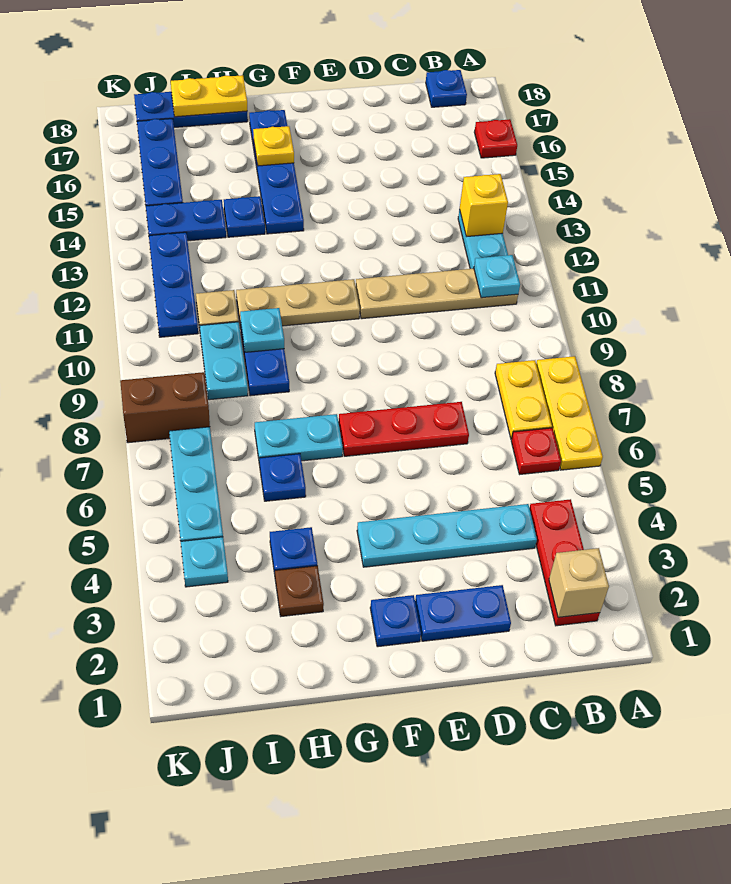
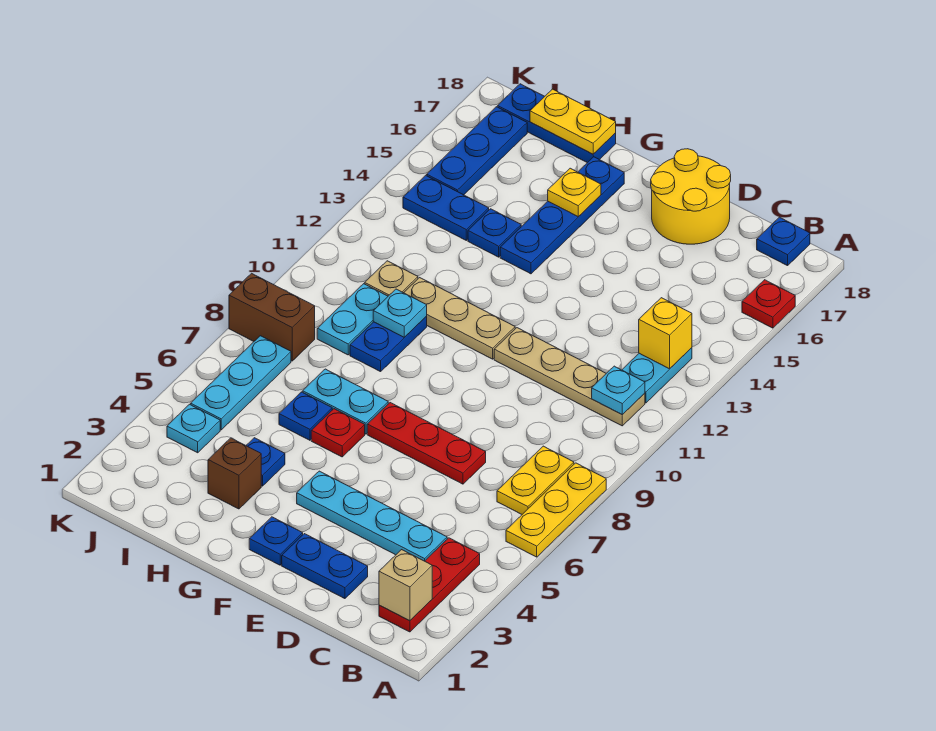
red 1x1 plate [511,428,561,474] -> red 1x1 plate moved to [311,409,365,457]
none -> yellow 2x2 round brick [651,149,731,244]
brown 1x1 plate [275,566,324,616] -> brown 1x1 brick [208,438,261,509]
blue 1x3 plate [149,232,198,337] -> none

